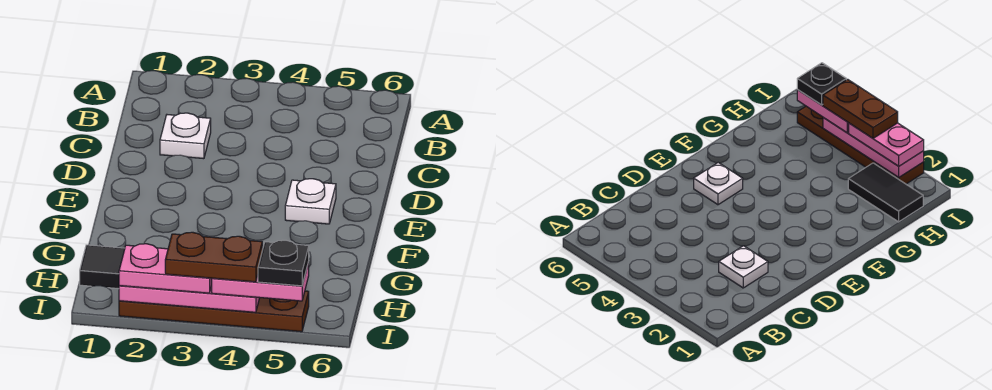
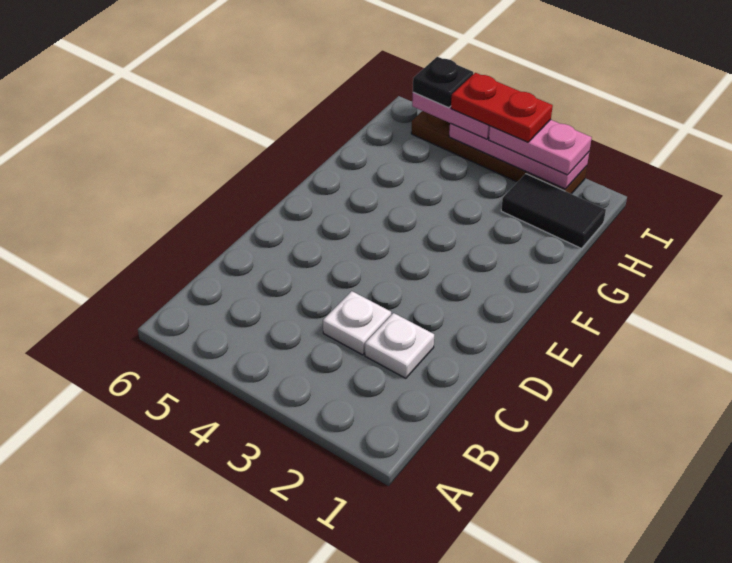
white 1x1 plate [285,179,336,224] -> white 1x1 plate moved to [323,291,391,355]
brown 1x2 plate [165,232,262,282] -> red 1x2 plate [451,73,553,142]

